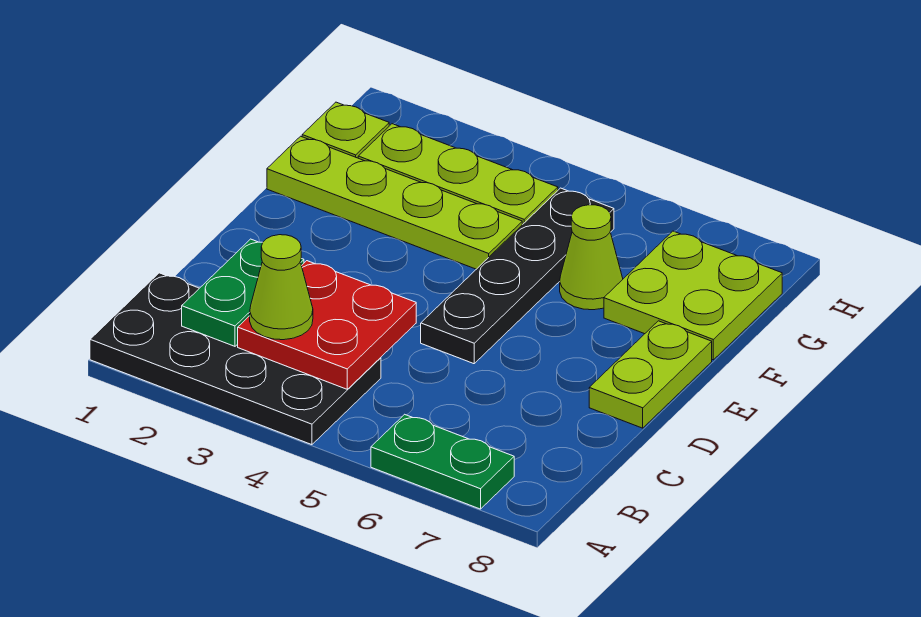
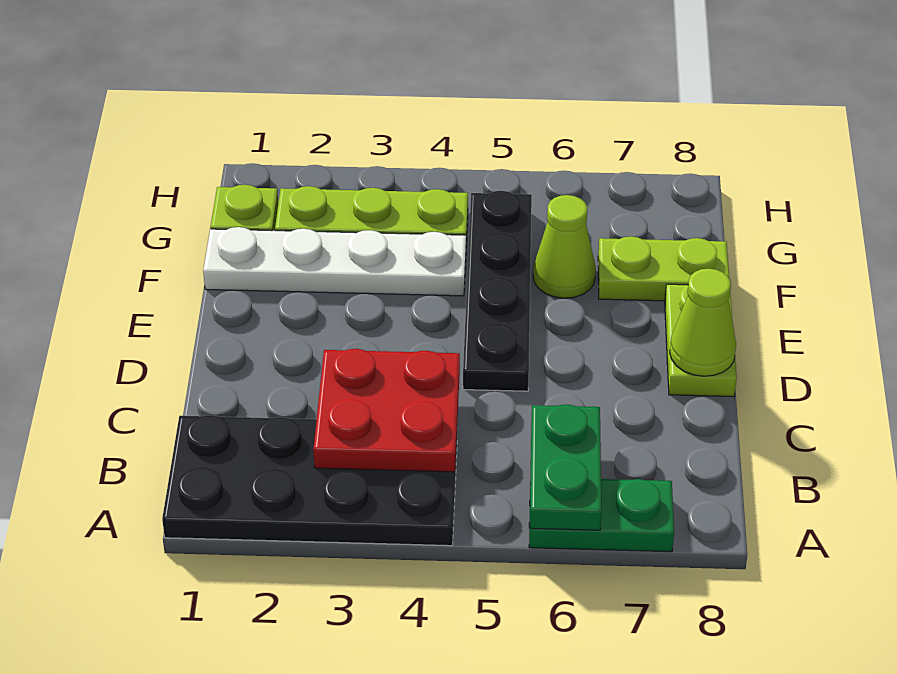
green 1x2 plate [182,239,304,346] -> green 1x2 plate moved to [530,405,601,530]
lime 1x1 cone [250,235,313,340] -> lime 1x1 cone moved to [670,269,736,376]
lime 1x4 plate [267,136,522,269] -> white 1x4 plate [203,227,466,296]
lime 2x2 plate [604,231,782,360] -> lime 1x2 plate [598,236,729,301]

